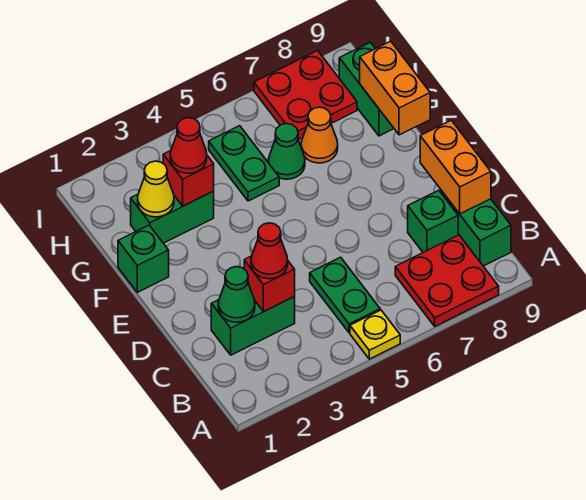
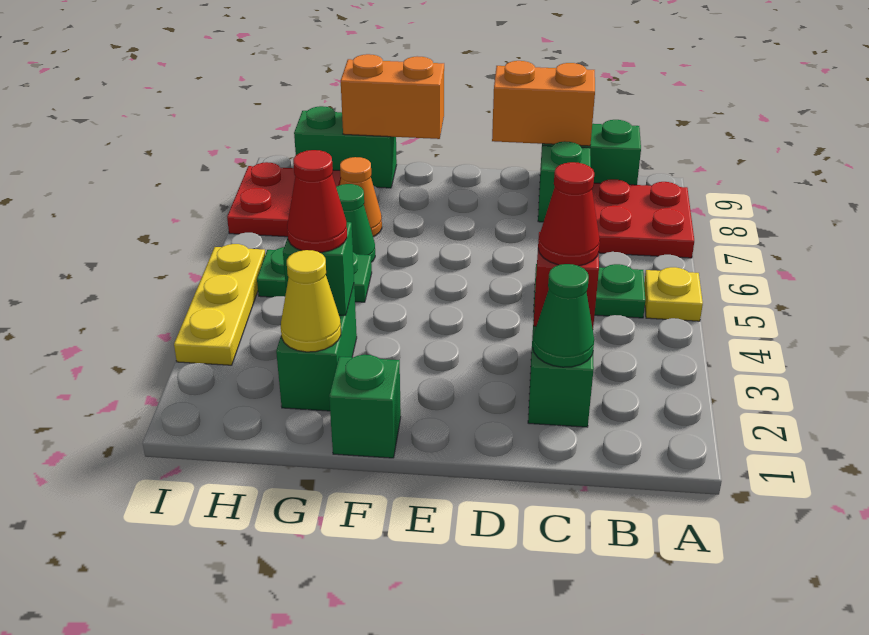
red 1x1 brick [163,151,214,206] -> green 1x1 brick [283,222,354,315]
none -> yellow 1x3 plate [174,244,265,365]

